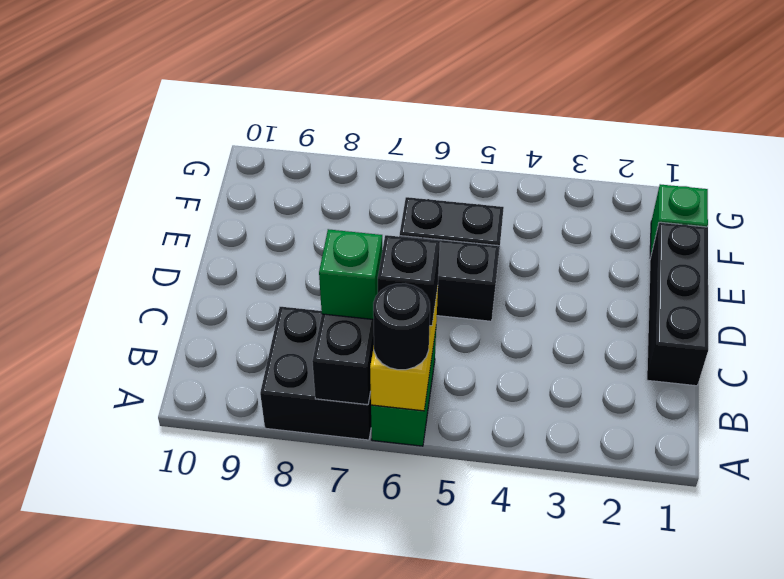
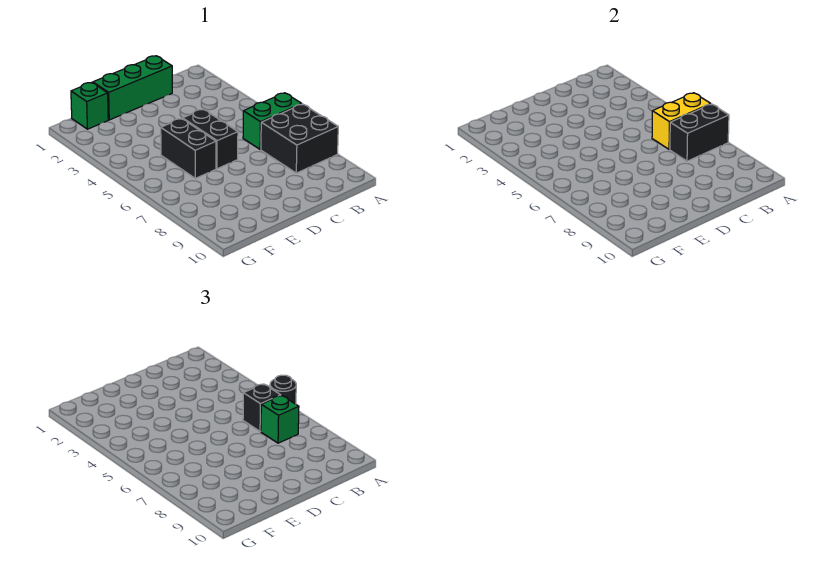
black 1x3 brick [647,222,708,386] -> green 1x3 brick [93,56,172,120]

